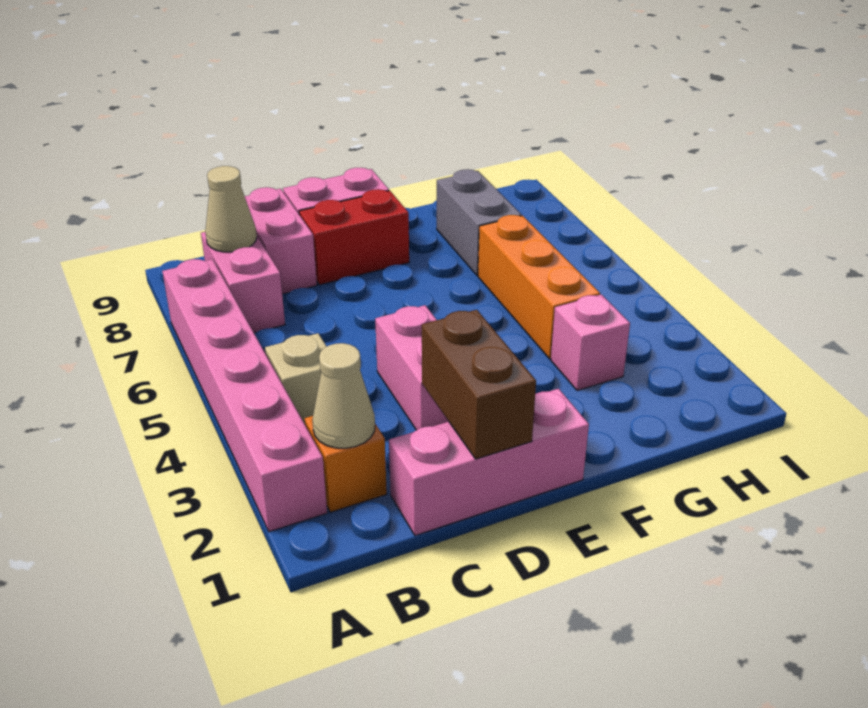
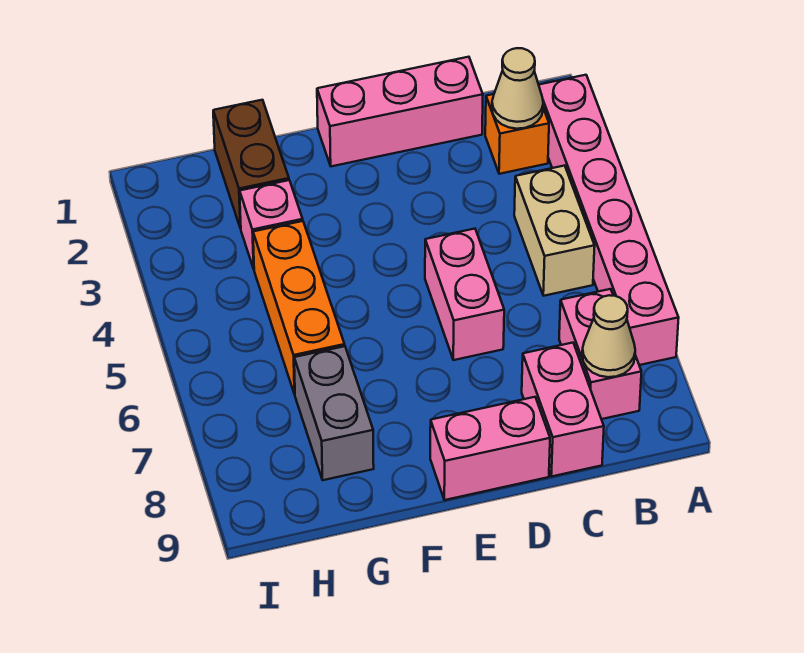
tan 1x1 brick [265,333,327,424] -> tan 1x2 brick [514,166,595,296]
brown 1x2 brick [422,310,536,459] -> brown 1x2 brick moved to [213,100,289,228]
pink 1x2 brick [375,305,449,430] -> pink 1x2 brick moved to [425,229,504,360]
red 1x2 brick [299,189,409,285] -> none

